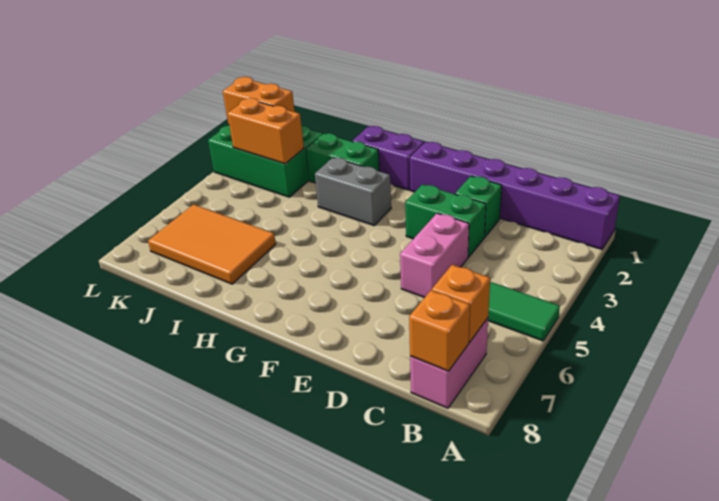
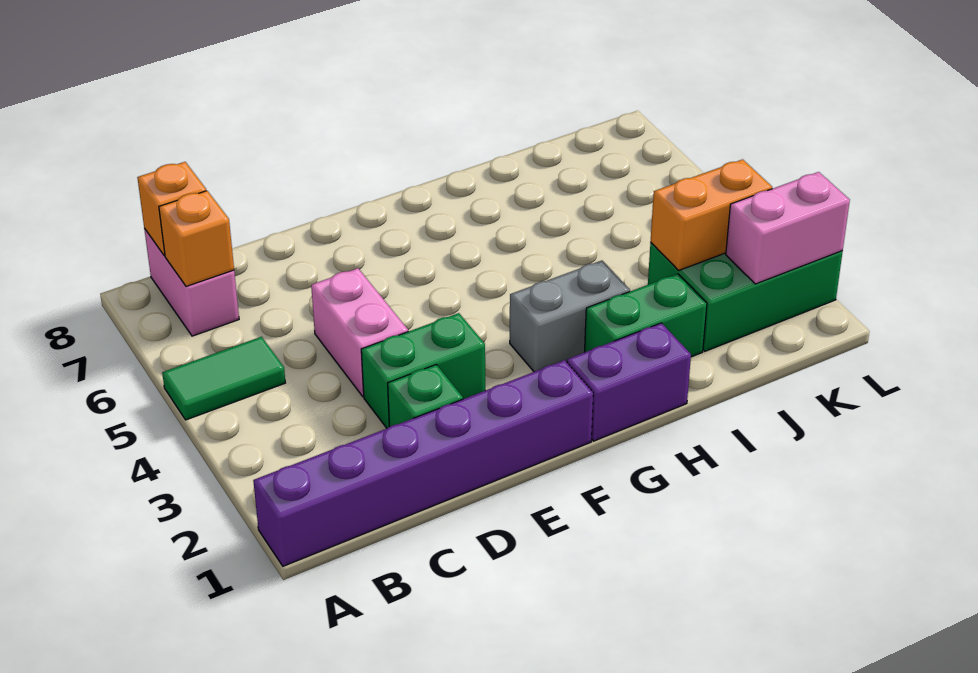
orange 2x3 tile [148,204,276,284] -> none
orange 1x2 brick [223,77,295,125] -> pink 1x2 brick [726,172,850,284]

